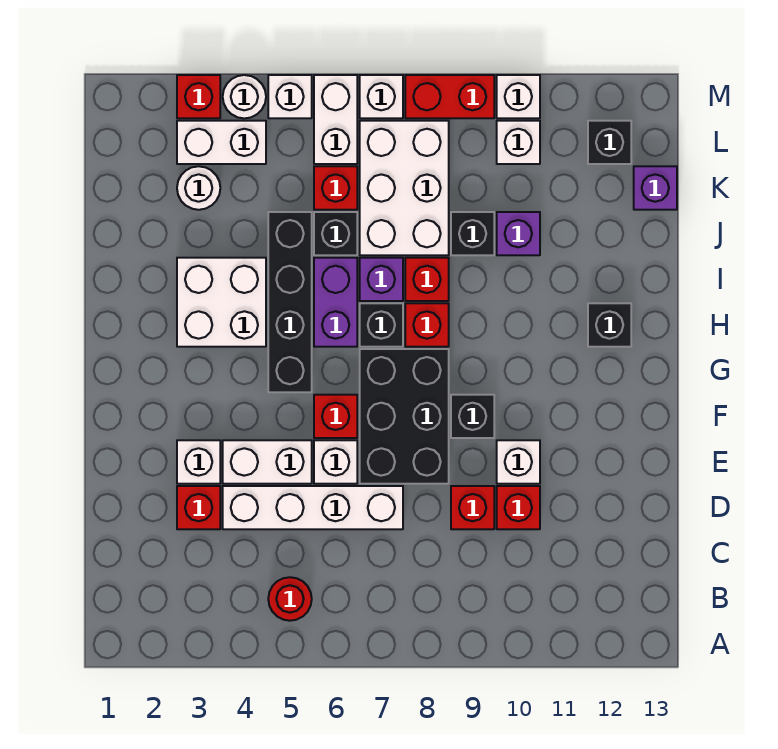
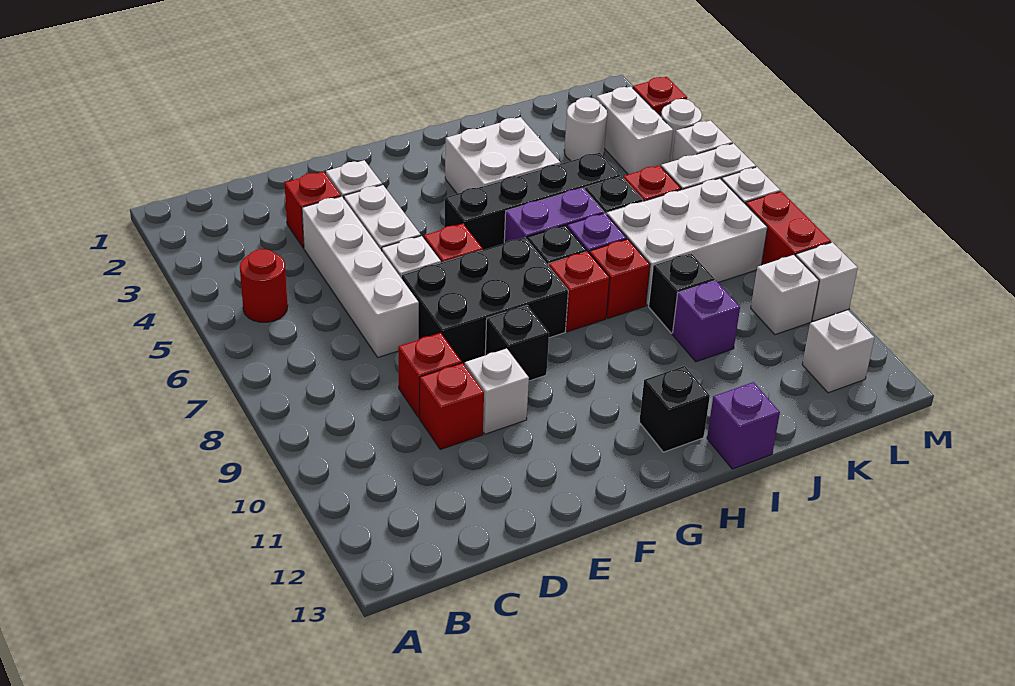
purple 1x1 brick [634,166,677,210] -> purple 1x1 brick moved to [707,382,780,469]
black 1x1 brick [588,121,631,164] -> white 1x1 brick [802,310,874,393]

